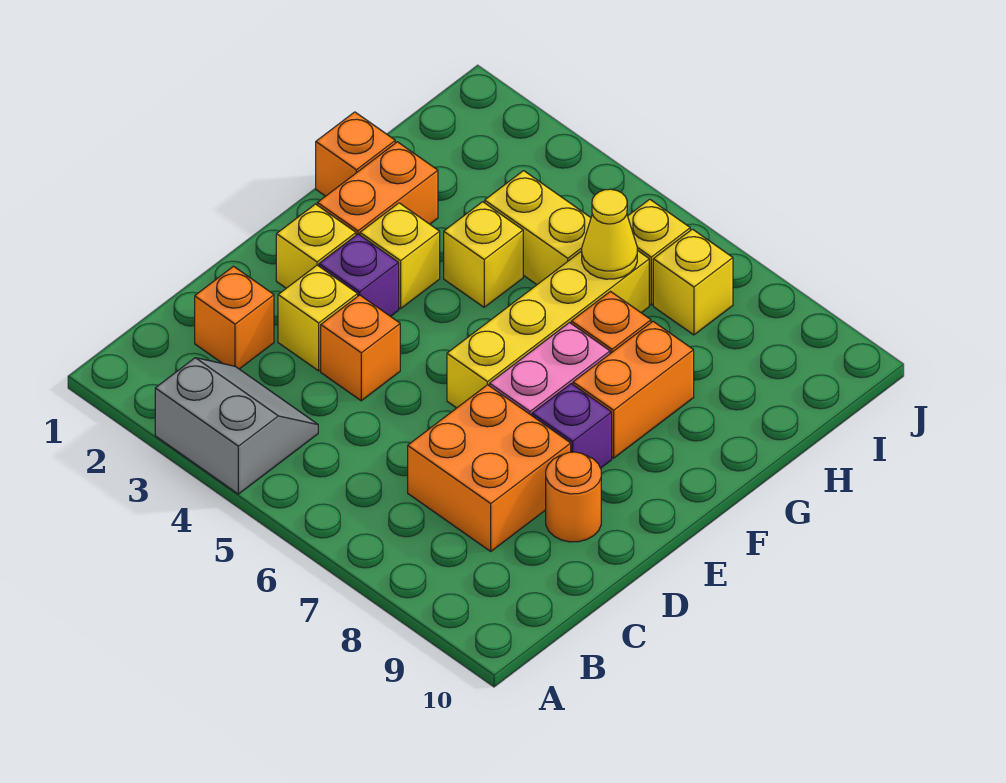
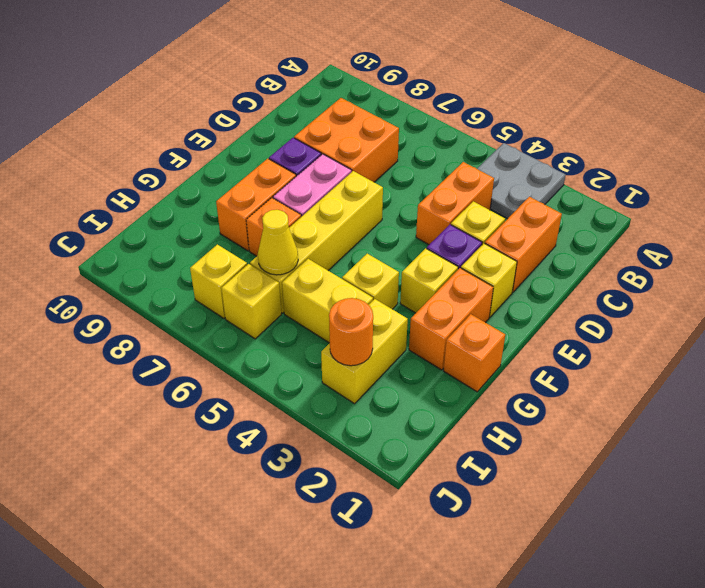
grey 2x2 slope [155,358,318,494] -> grey 2x2 plate [477,143,566,219]
orange 1x1 brick [195,266,274,369] -> orange 1x2 brick [485,197,562,292]
orange 1x1 brick [321,295,400,401] -> orange 1x2 brick [416,162,494,245]
orange 1x1 round brick [546,452,601,542] -> orange 1x1 round brick moved to [329,298,373,366]
none -> yellow 1x2 brick [321,299,408,404]

